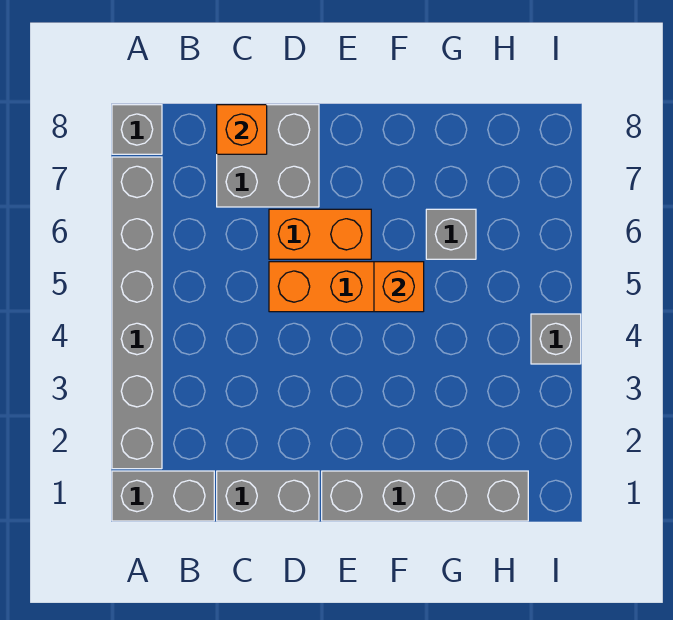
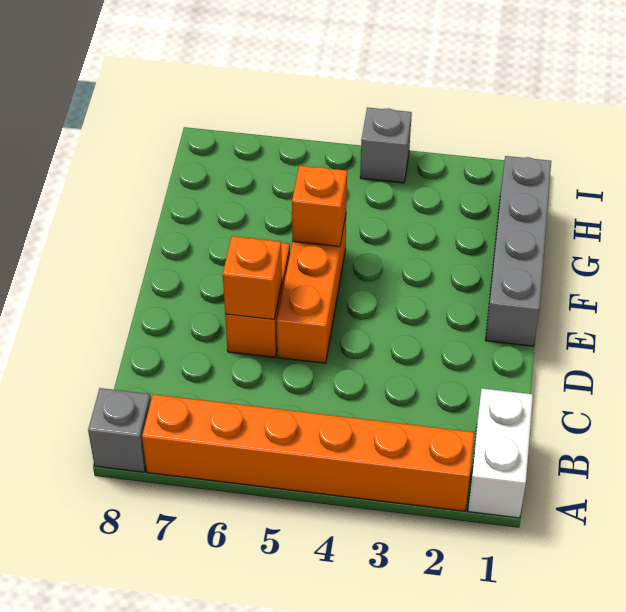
grey 1x2 brick [112,471,214,521] -> white 1x2 brick [468,388,533,518]
grey 1x6 brick [112,157,162,469] -> orange 1x6 brick [142,394,474,511]
grey 1x2 brick [217,471,319,521] -> none
grey 2x2 brick [217,105,319,207] -> none
orange 1x1 brick [217,105,267,154] -> orange 1x1 brick moved to [223,236,282,319]
grey 1x1 brick [426,209,476,259] -> none

